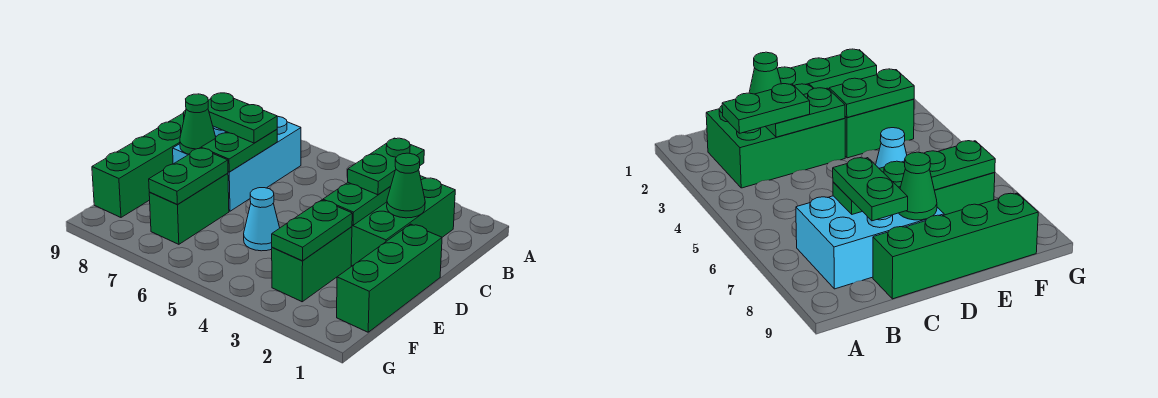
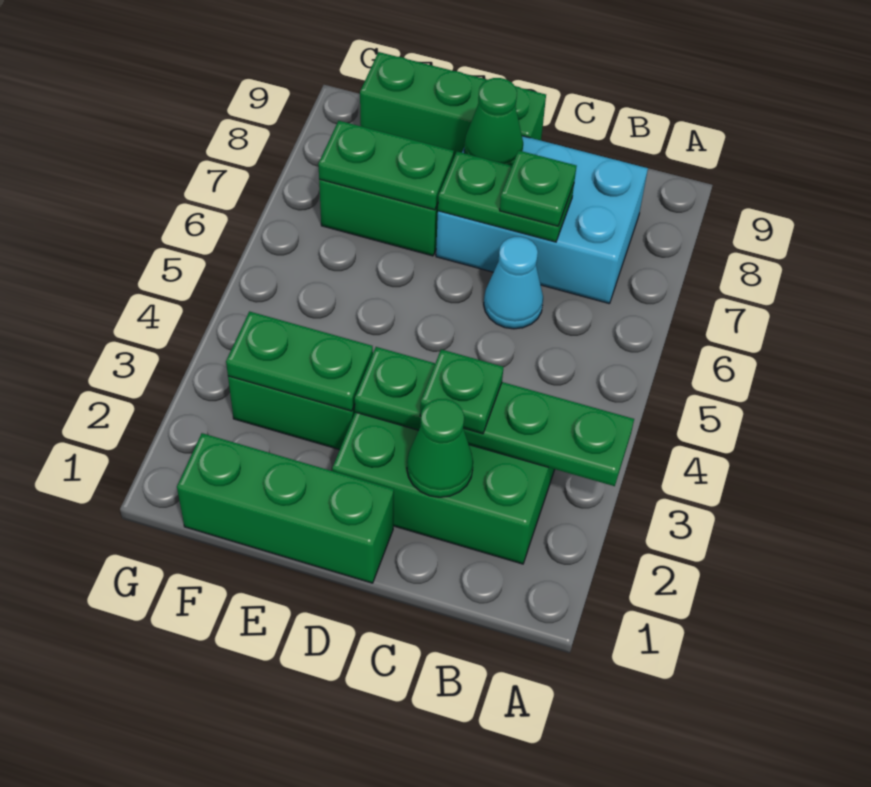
green 1x2 plate [348,138,424,195] -> green 1x1 plate [420,349,503,434]
green 1x2 plate [323,183,391,225] -> green 1x4 plate [355,347,634,486]
green 1x2 plate [208,93,277,143] -> green 1x1 plate [500,151,577,226]
green 1x4 brick [92,110,186,217] -> green 1x3 brick [360,52,546,159]
cyan 1x1 cone [244,188,280,251] -> cyan 1x1 cone moved to [484,237,543,329]

